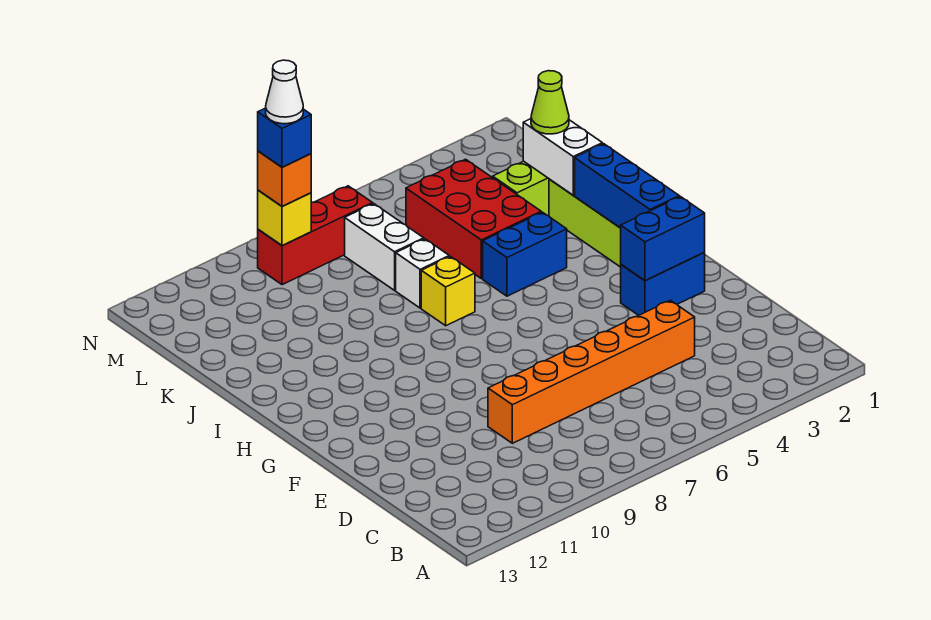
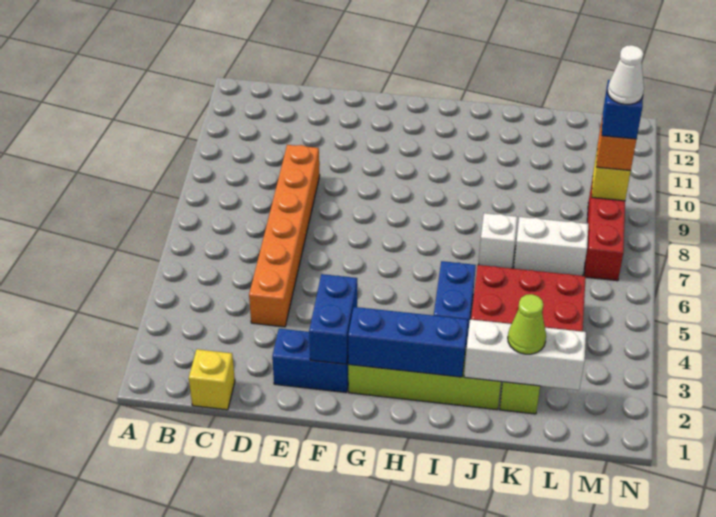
blue 1x2 brick [621,252,705,315] -> blue 1x2 brick turned to [272,329,349,393]
yellow 1x1 brick [421,257,475,326] -> yellow 1x1 brick moved to [189,349,235,410]
white 1x2 brick [523,119,602,195] -> white 1x3 brick [464,319,586,390]

